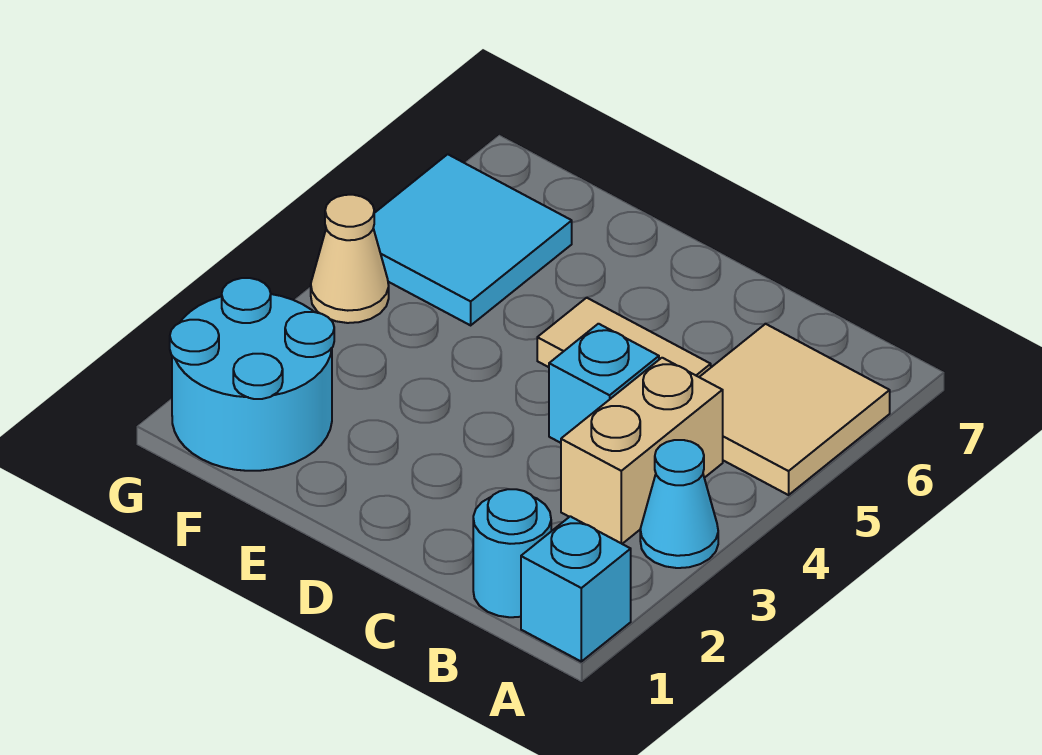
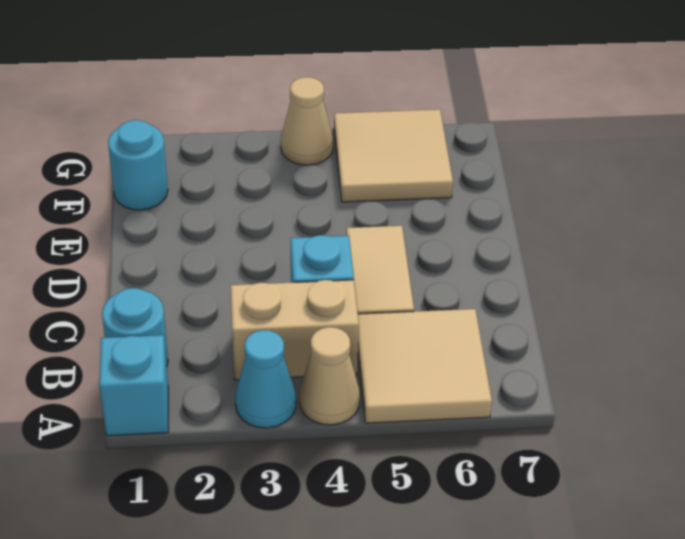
none -> tan 1x1 cone [299,327,360,425]
cyan 2x2 round brick [170,278,334,471] -> cyan 1x1 round brick [108,120,168,210]
cyan 2x2 tile [373,154,572,325] -> tan 2x2 tile [334,109,453,202]

